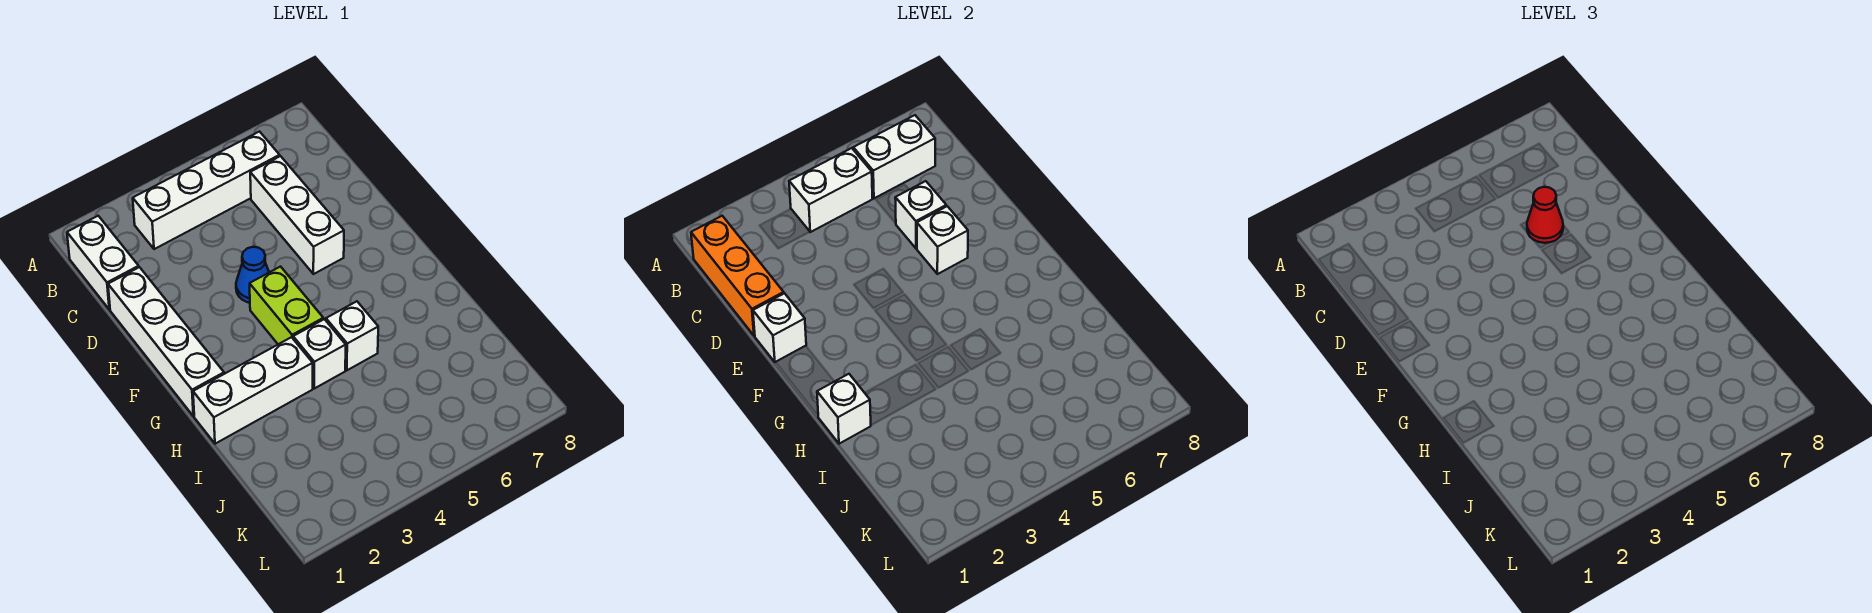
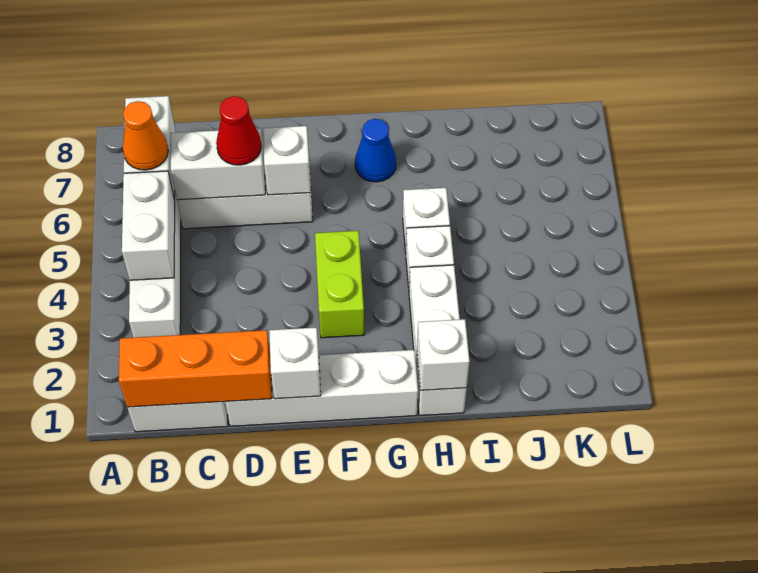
none -> orange 1x1 cone [123,101,168,170]
white 1x1 brick [895,181,946,249] -> white 1x2 brick [171,128,265,200]
blue 1x1 cone [236,247,269,303] -> blue 1x1 cone moved to [355,119,396,182]
lime 1x2 brick [250,267,323,344] -> lime 1x2 brick turned to [315,231,364,338]

